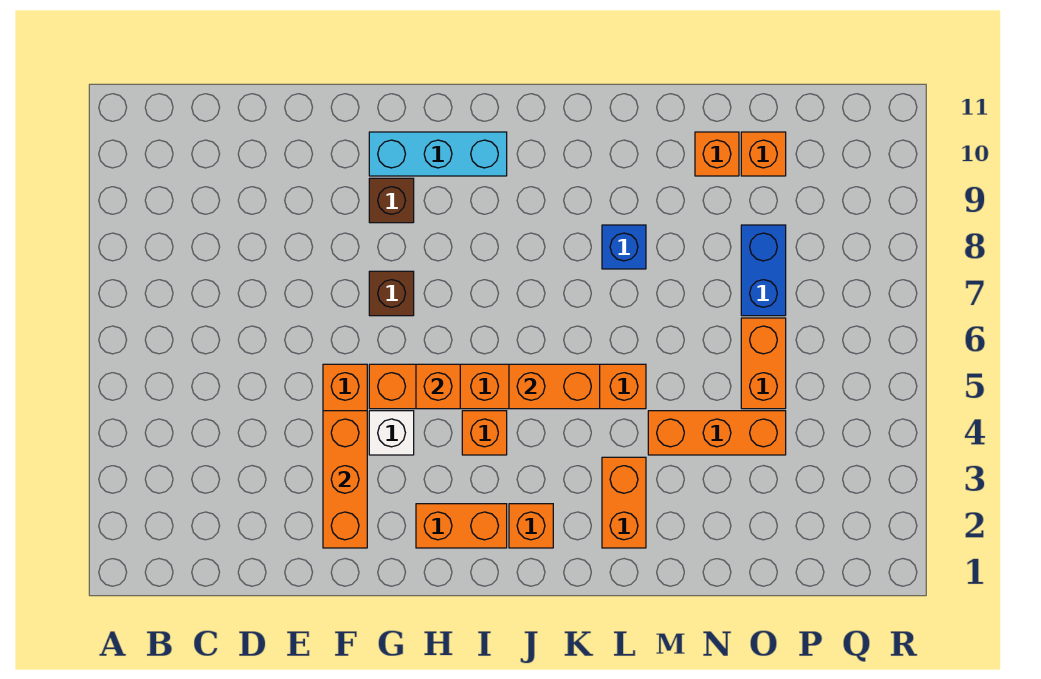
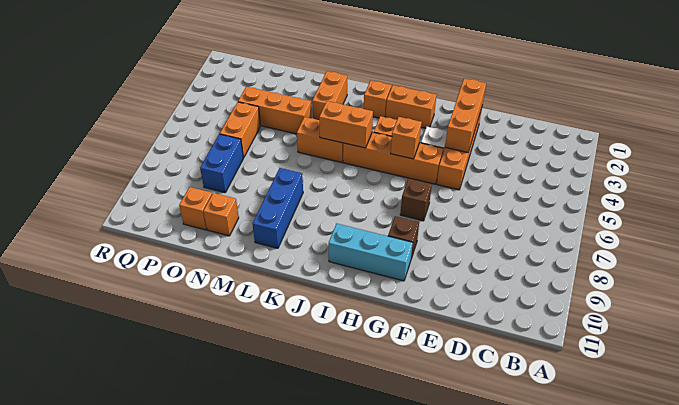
blue 1x1 brick [602,225,646,269] -> blue 1x3 brick [253,168,303,248]

